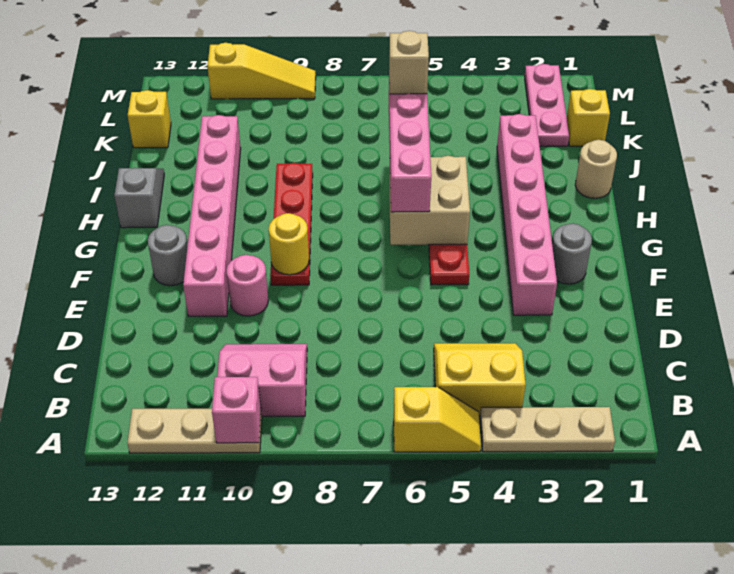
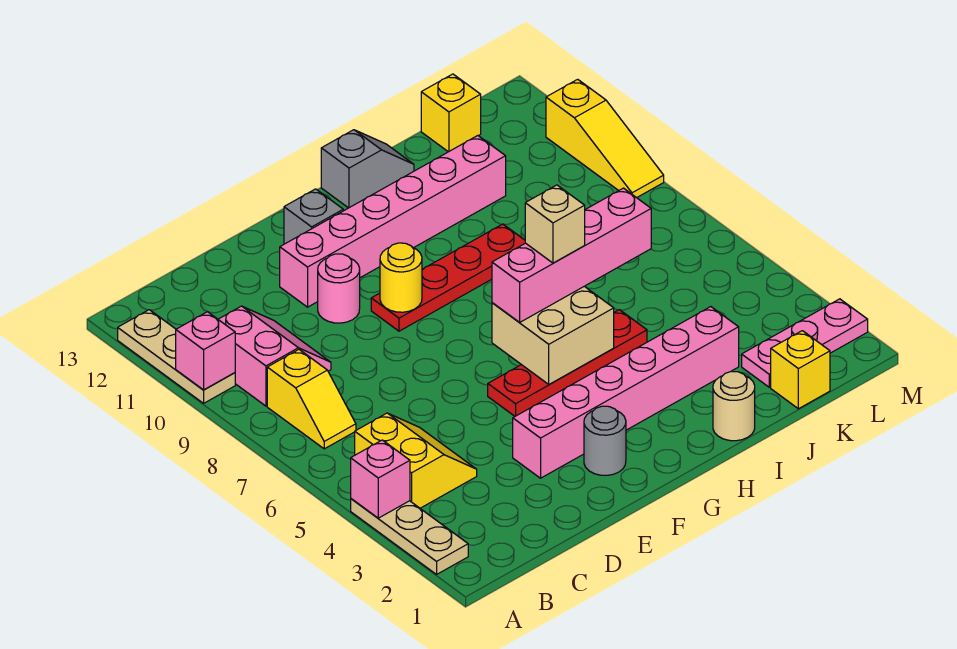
none -> pink 1x1 brick [351,440,410,518]
yellow 1x2 slope [394,387,481,452] -> yellow 1x2 slope moved to [267,350,356,449]
grey 1x1 round brick [148,225,188,286] -> grey 1x1 brick [284,189,343,244]
tan 1x1 brick [389,31,429,94] -> tan 1x1 brick moved to [525,185,585,263]

